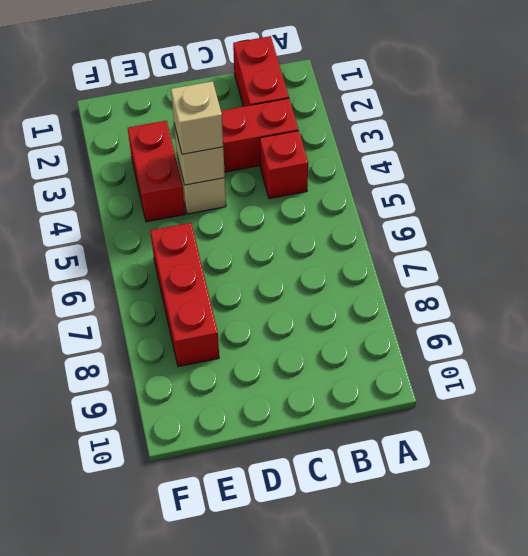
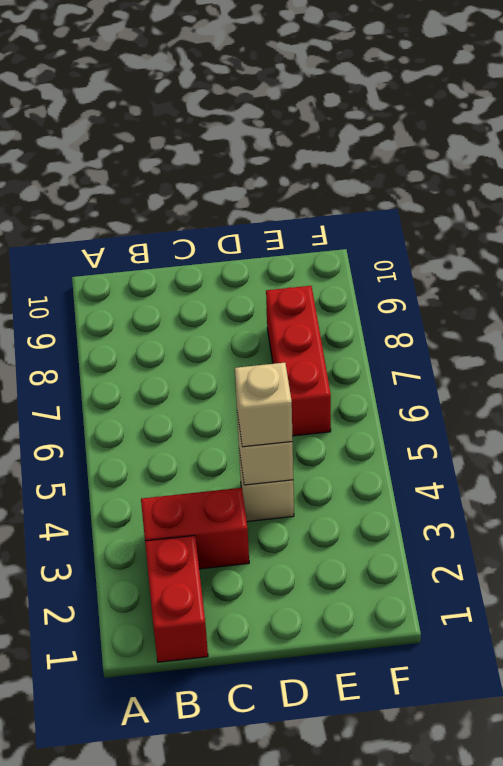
red 1x1 brick [260,131,308,199] -> none
red 1x2 brick [128,120,185,222] -> none

